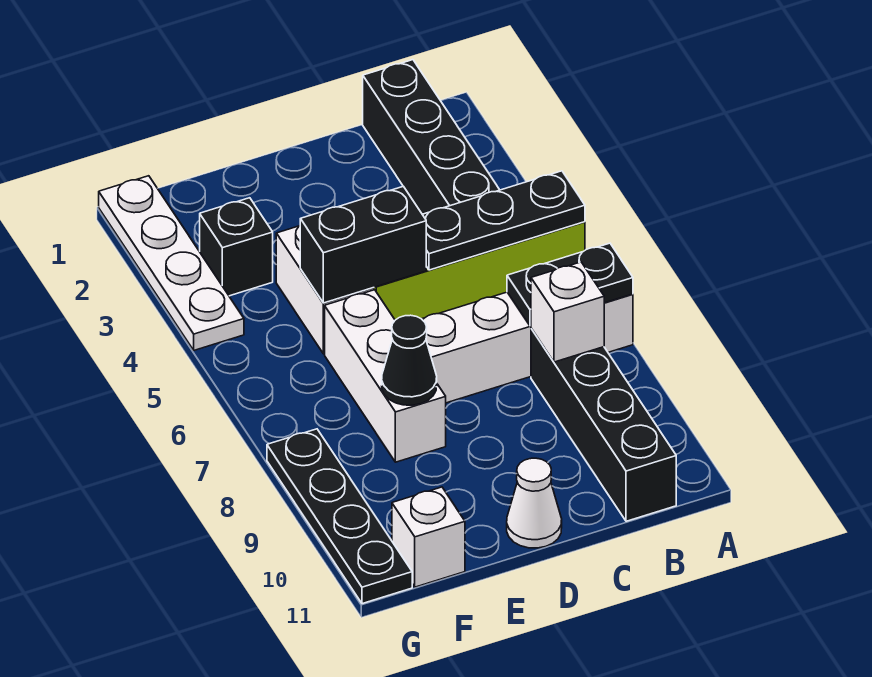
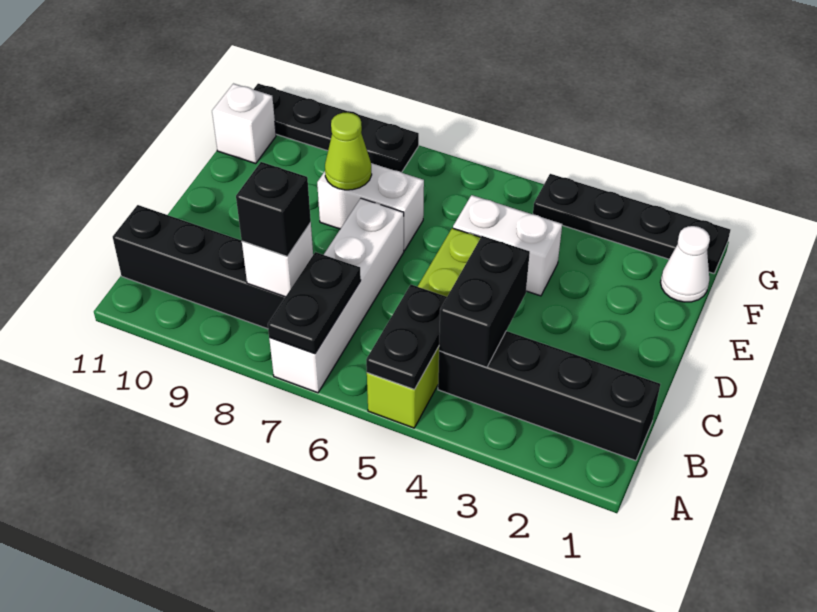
black 1x3 plate [422,171,585,270] -> black 1x2 plate [366,285,447,389]
black 1x2 brick [300,186,426,303] -> black 1x2 brick moved to [439,236,530,367]
white 1x1 cone [507,458,562,548] -> white 1x1 cone moved to [660,226,710,302]
white 1x3 brick [325,290,446,462] -> white 1x2 brick [317,163,424,250]
black 1x1 cone [382,315,437,405] -> lime 1x1 cone [325,112,372,190]
black 1x1 brick [200,198,273,296] -> black 1x1 brick moved to [236,162,311,256]
white 1x4 plate [99,176,244,350] -> black 1x4 plate [533,174,730,273]

